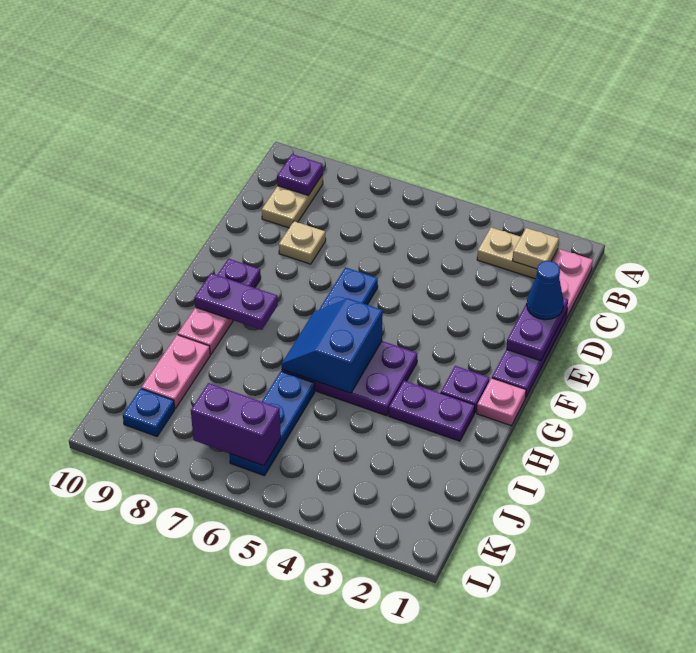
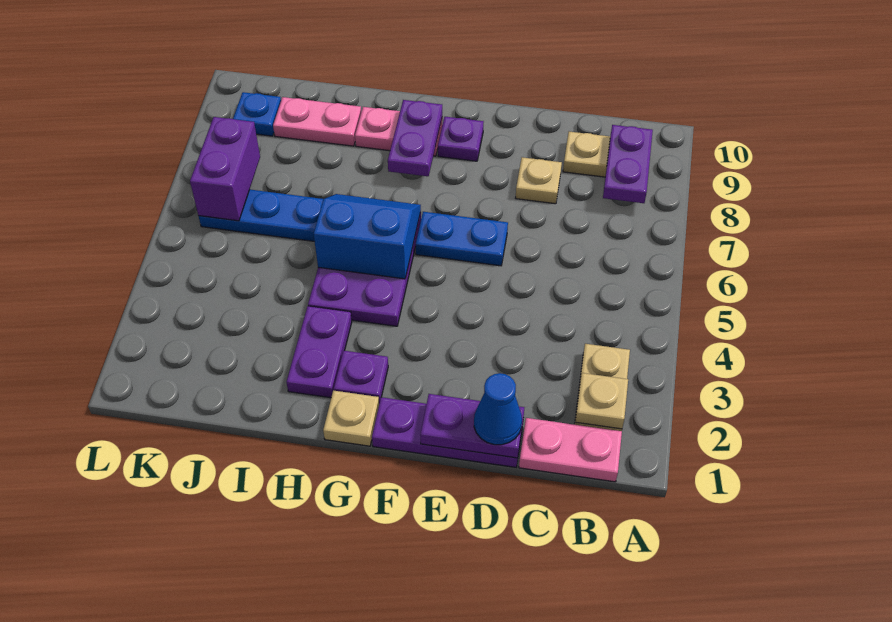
purple 1x1 plate [277,154,323,195] -> purple 1x2 plate [603,125,653,203]
pink 1x1 plate [477,378,526,426] -> tan 1x1 plate [323,391,379,446]

